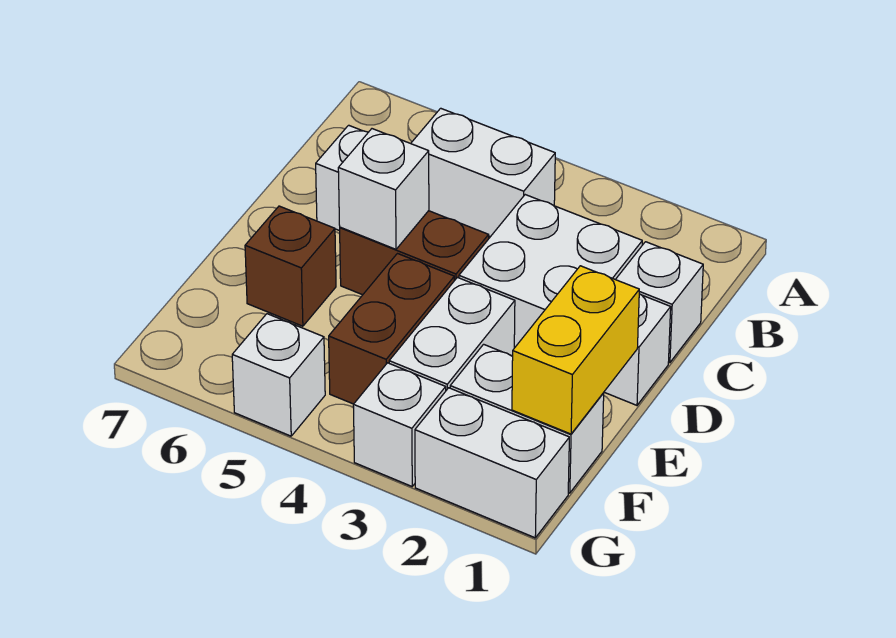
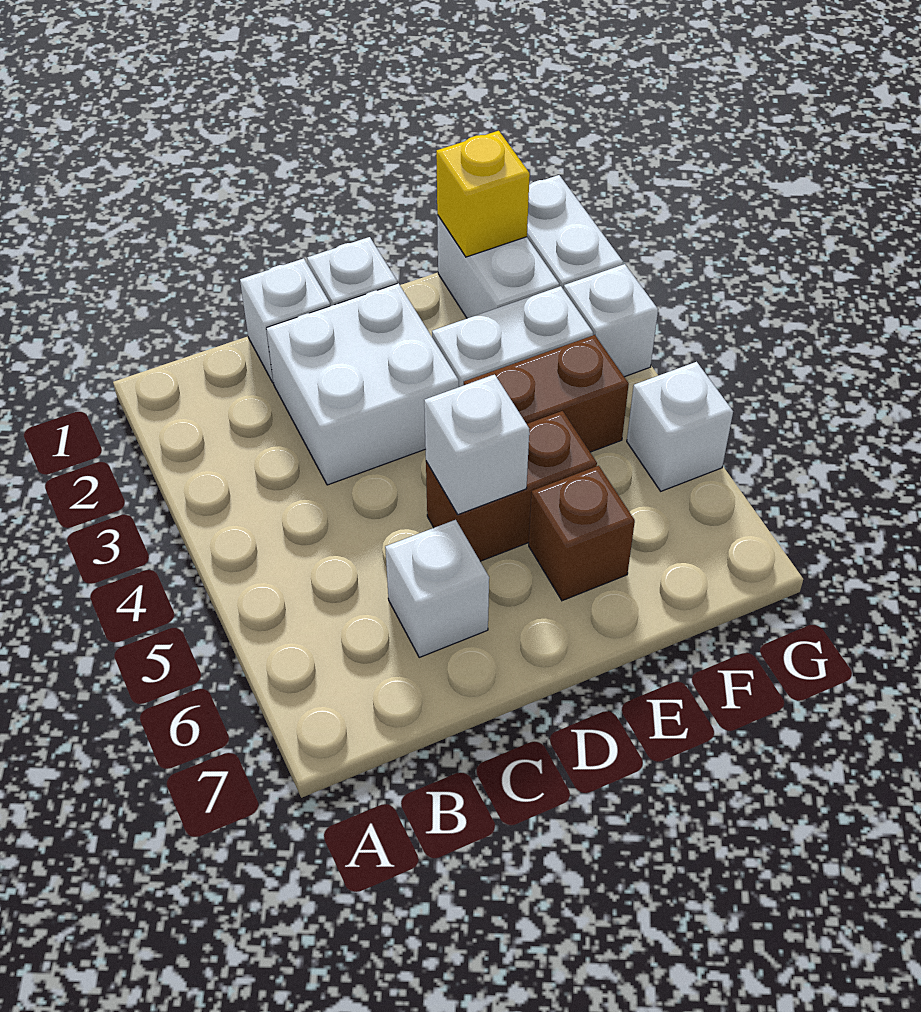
white 1x2 brick [411,108,555,237] -> none
brown 1x2 brick [340,211,489,295] -> brown 1x2 brick turned to [426,411,597,561]
yellow 1x2 brick [512,266,639,434] -> yellow 1x1 brick [436,131,530,257]

